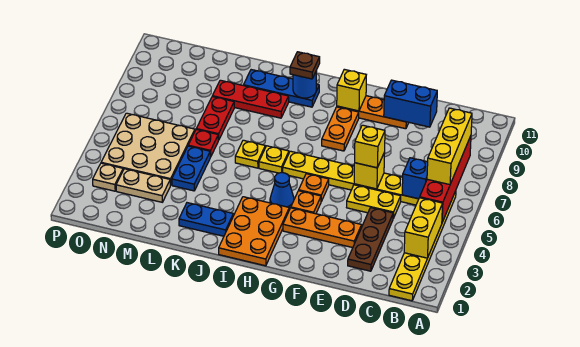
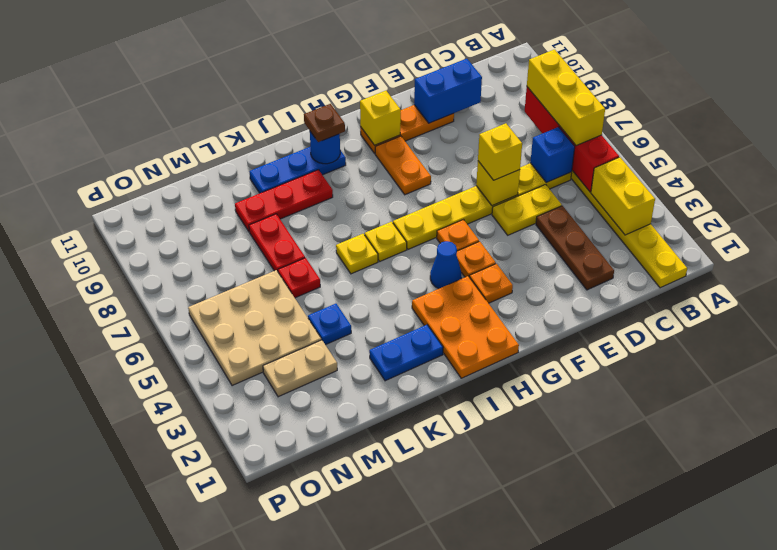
orange 1x3 plate [283,208,362,248] -> orange 1x1 plate [470,264,513,303]
blue 1x2 plate [172,146,210,191] -> blue 1x1 plate [308,304,351,345]
tan 1x1 plate [93,163,123,191] -> none

